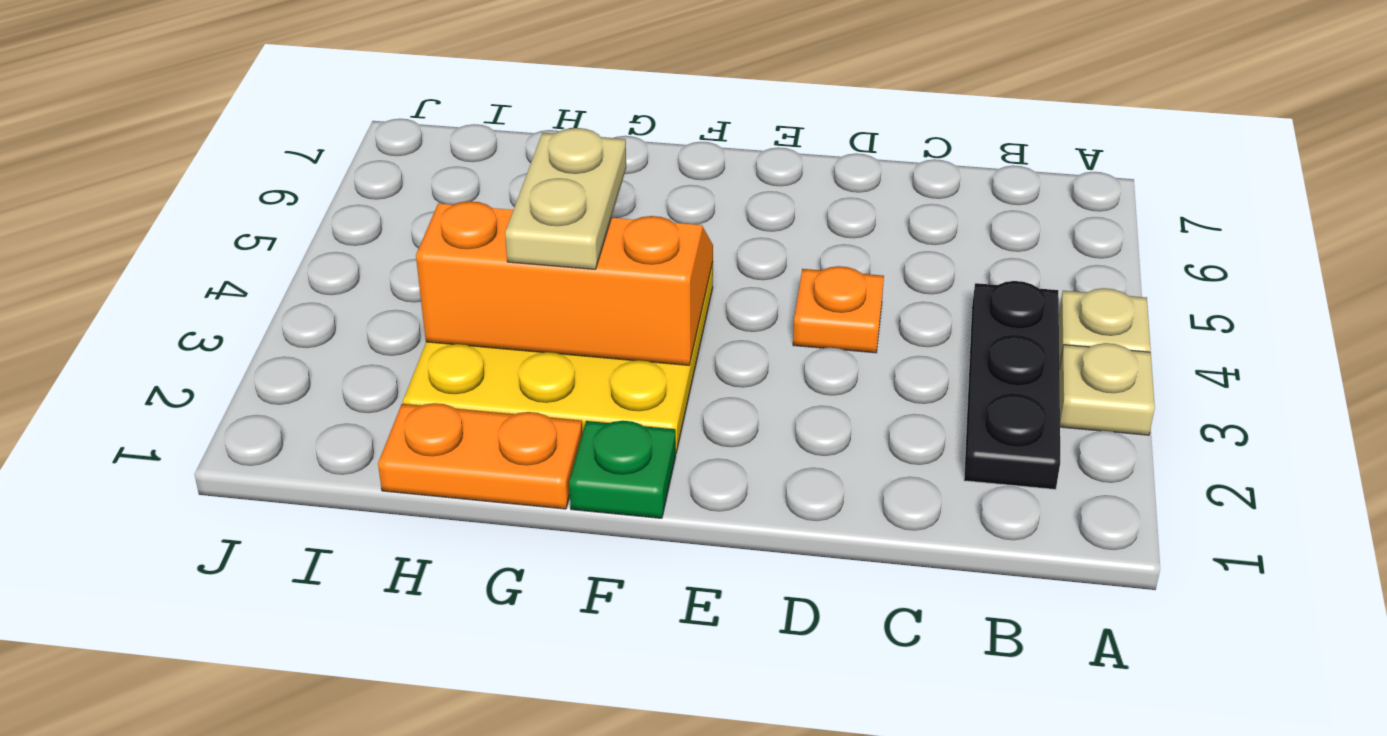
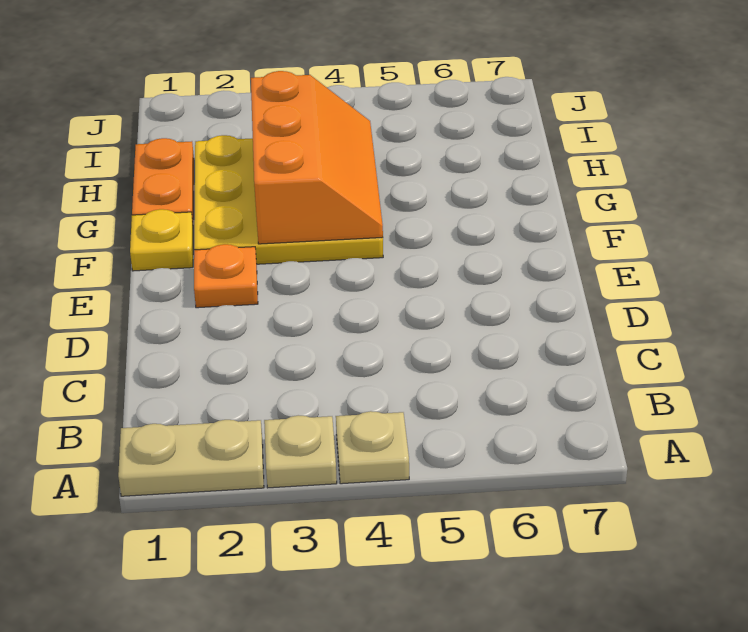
black 1x3 plate [964,281,1060,489] -> none
orange 1x1 plate [793,266,884,353] -> orange 1x1 plate moved to [194,244,258,308]
green 1x1 plate [569,421,676,518] -> yellow 1x1 plate [130,209,193,271]
tan 1x2 plate [505,128,626,269] -> tan 1x2 plate moved to [118,420,264,496]

